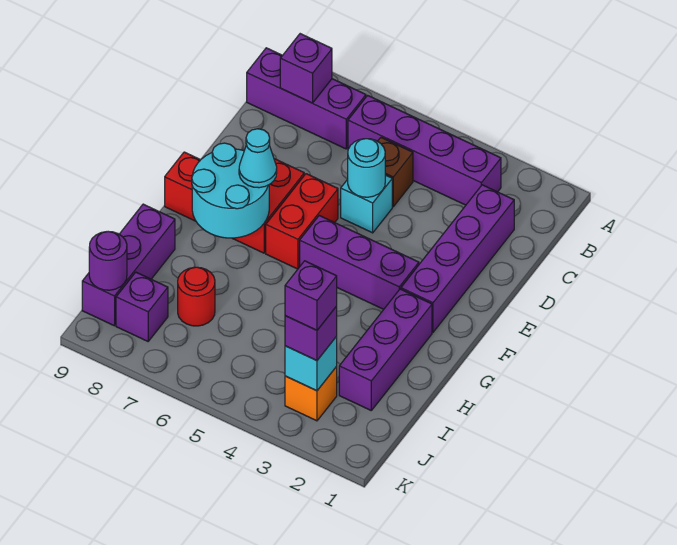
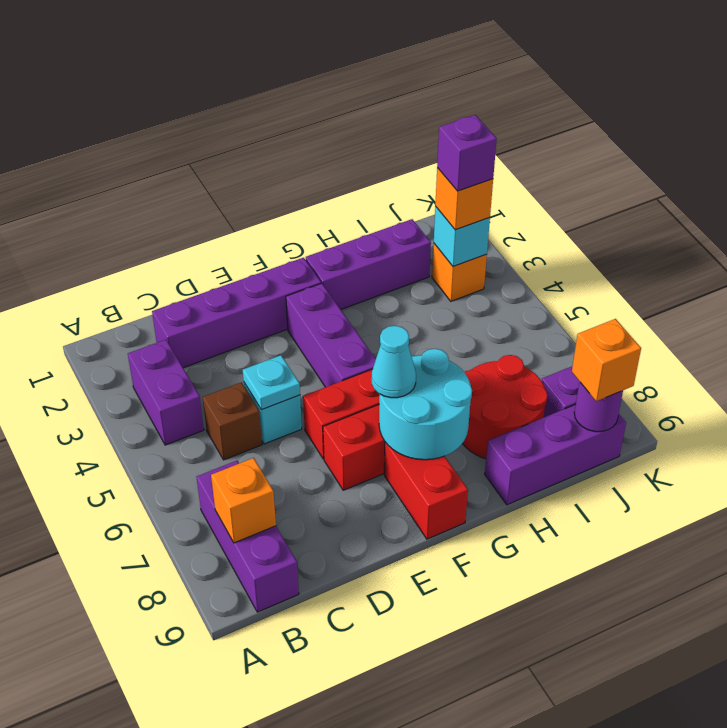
purple 1x4 brick [348,95,501,205] -> purple 1x2 brick [128,340,204,445]
purple 1x1 brick [280,34,332,103] -> orange 1x1 brick [211,458,276,543]
cyan 1x1 round brick [348,139,385,197] -> cyan 1x1 plate [243,355,300,410]
red 1x1 round brick [178,267,215,326] -> red 2x2 round brick [462,355,548,459]
purple 1x1 brick [285,306,337,361] -> orange 1x1 brick [435,168,493,230]
none -> orange 1x1 brick [572,319,641,401]

